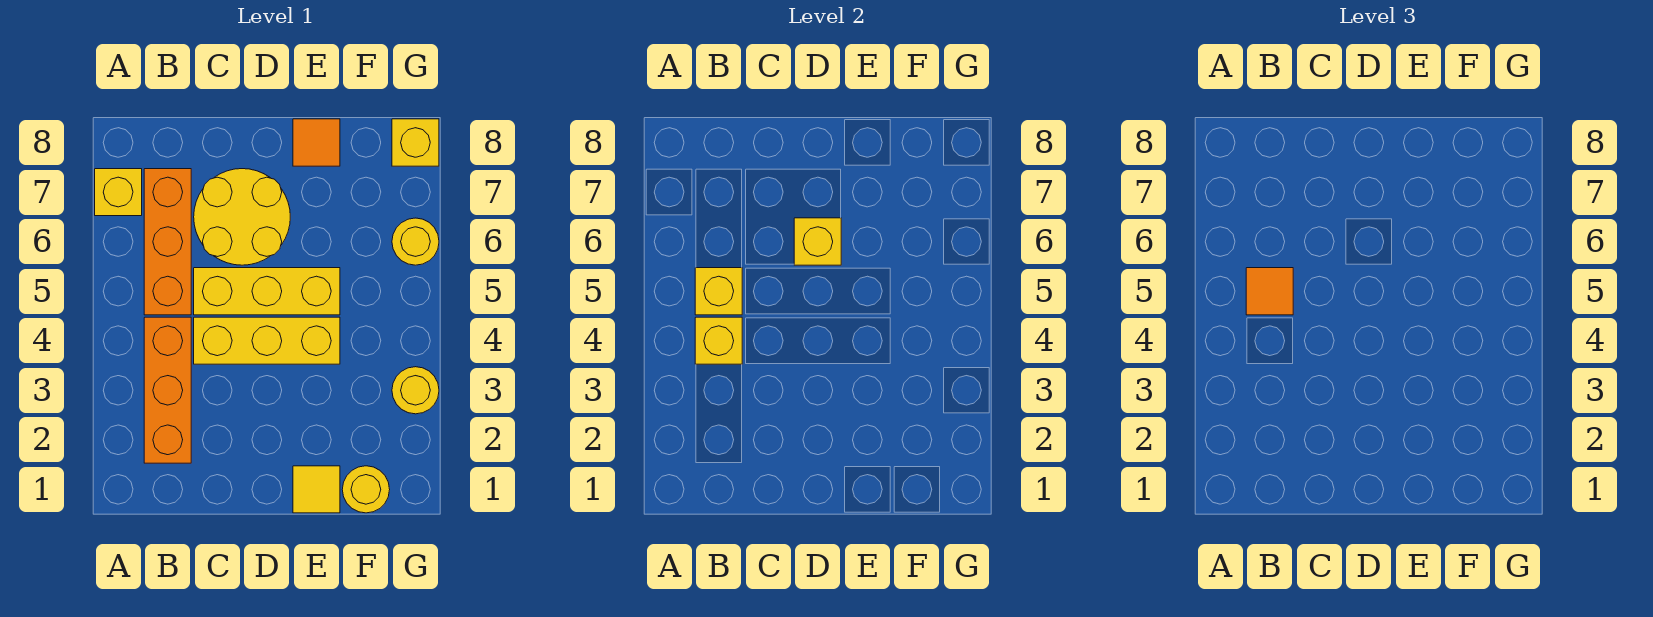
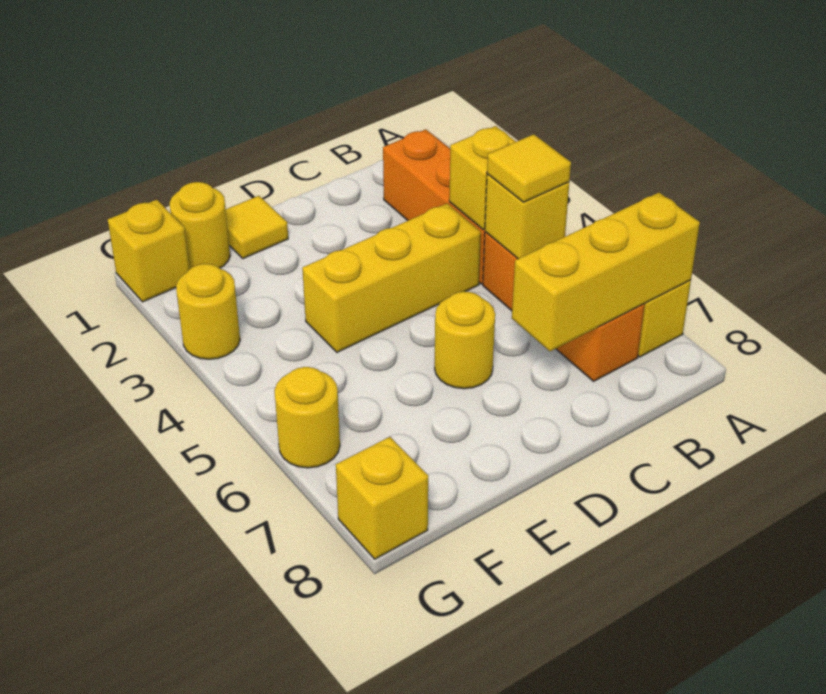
orange 1x1 tile [1246,268,1293,315] -> yellow 1x1 tile [487,134,571,202]
yellow 1x3 brick [194,268,340,315] -> yellow 1x3 brick moved to [512,193,700,351]
yellow 2x2 round brick [194,169,290,265] -> yellow 1x1 round brick [435,292,495,389]
yellow 1x1 brick [794,218,841,265] -> yellow 1x1 brick moved to [108,200,190,302]
orange 1x1 tile [293,119,340,166] -> none

